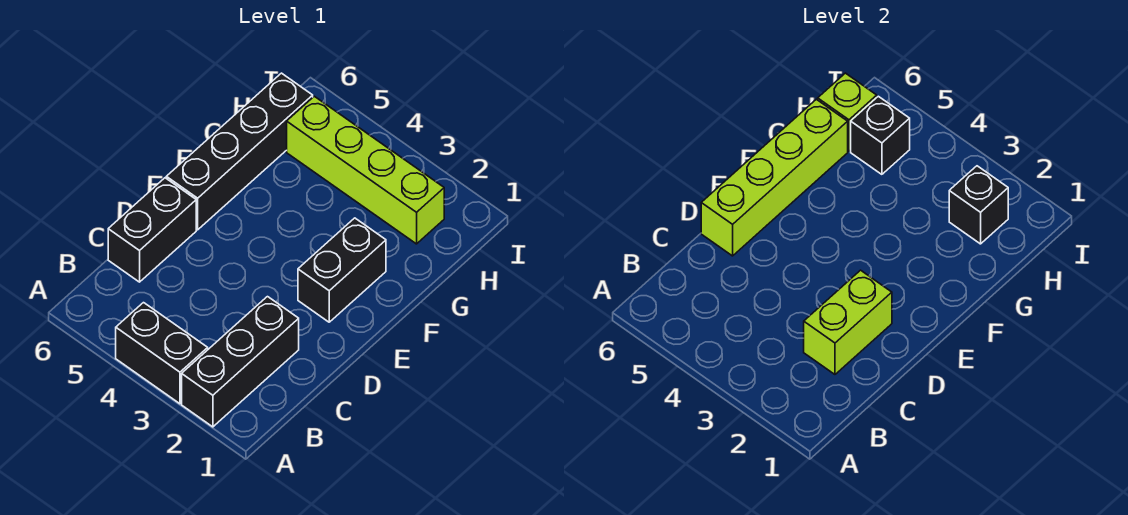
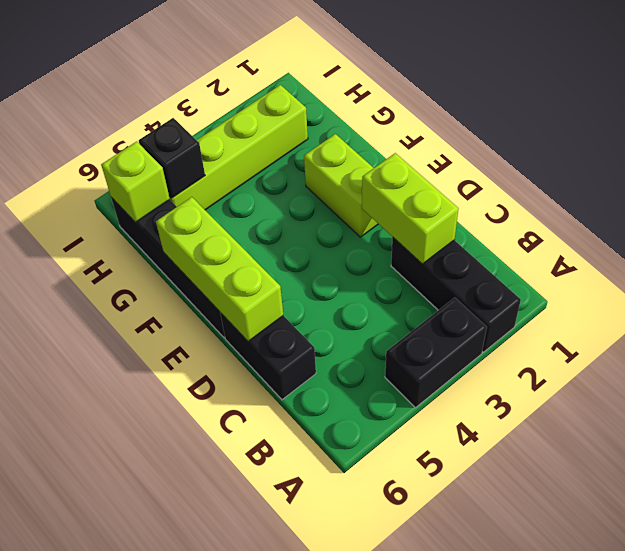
lime 1x4 brick [701,99,848,256] -> lime 1x3 brick [156,197,283,342]
black 1x2 brick [298,218,386,322] -> lime 1x2 brick [304,134,378,237]
black 1x1 brick [949,166,1008,244] -> none

